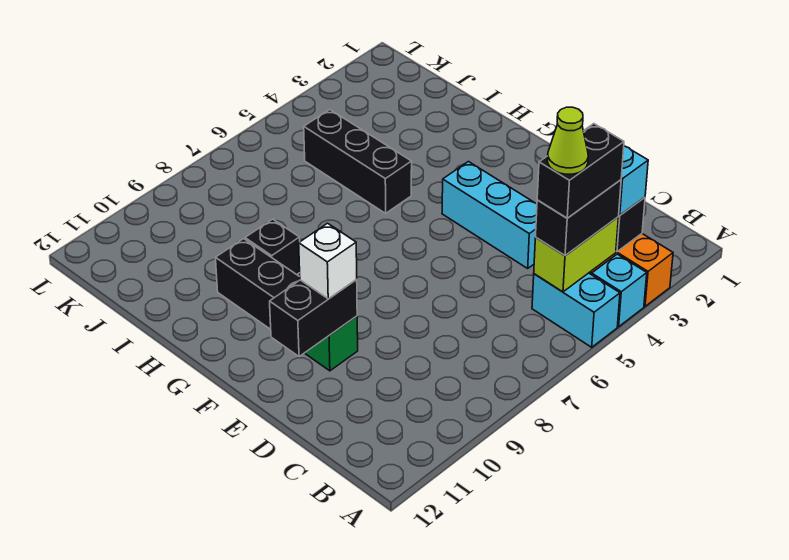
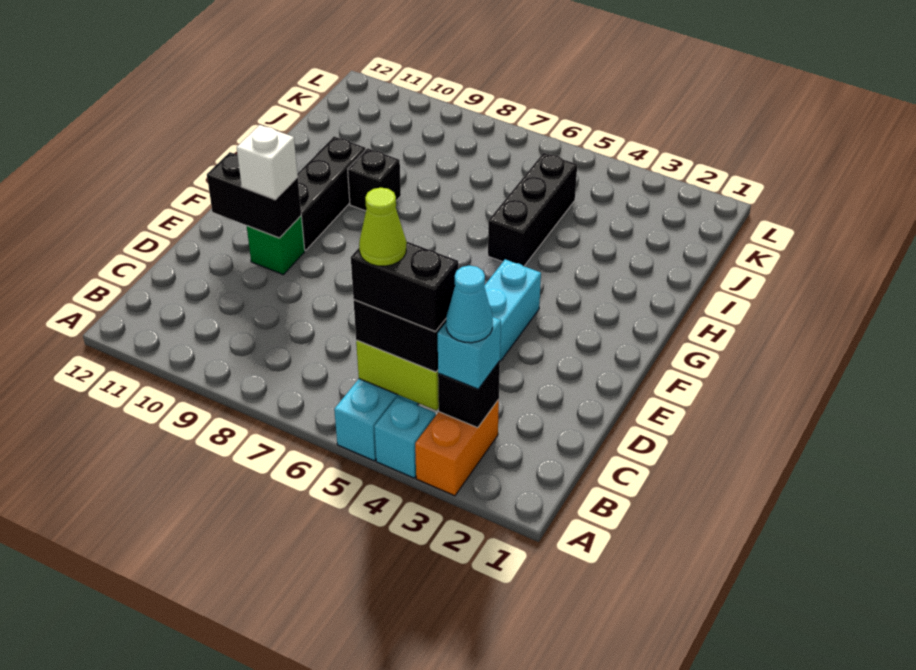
none -> cyan 1x1 cone [446,266,493,343]

